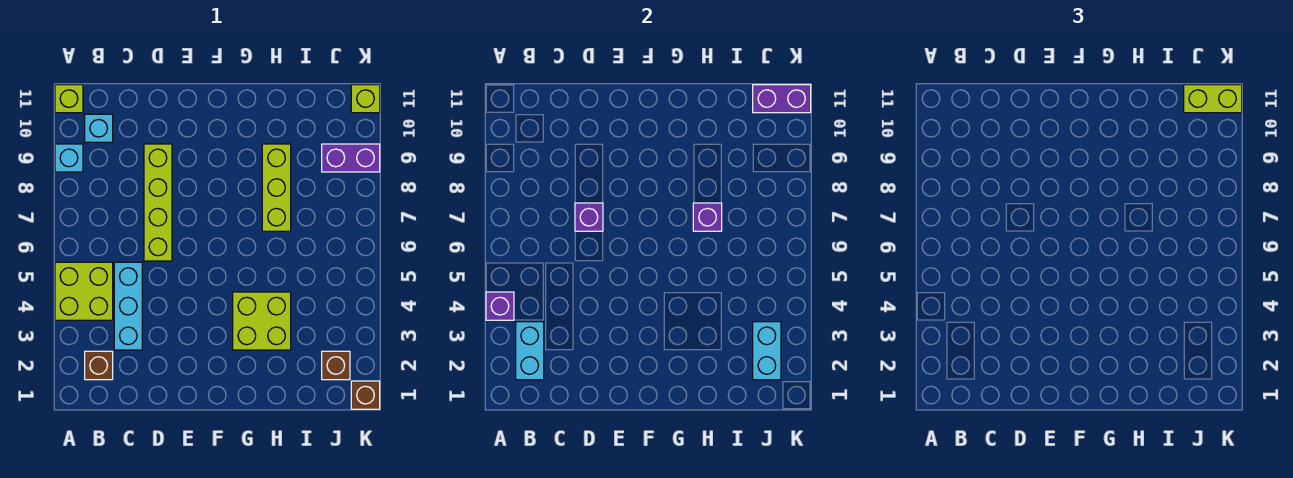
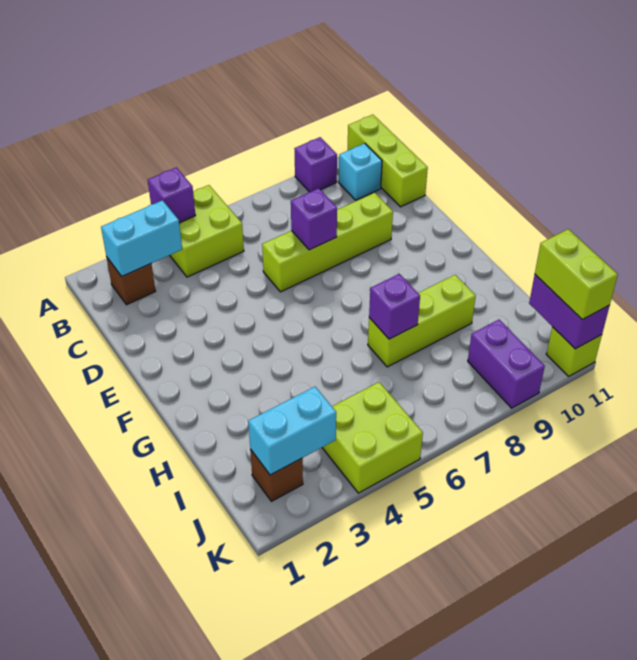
cyan 1x1 brick [55,144,83,172] -> purple 1x1 brick [294,137,337,192]
lime 1x1 brick [55,85,83,113] -> lime 1x3 brick [347,115,428,207]
cyan 1x3 brick [114,262,142,350] -> none
lime 2x2 brick [233,292,291,350] -> lime 2x2 brick moved to [322,382,423,493]
brown 1x1 brick [351,381,380,409] -> none

